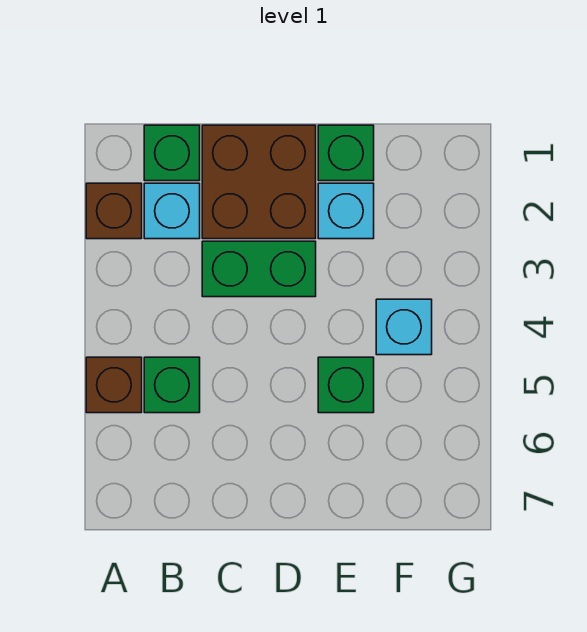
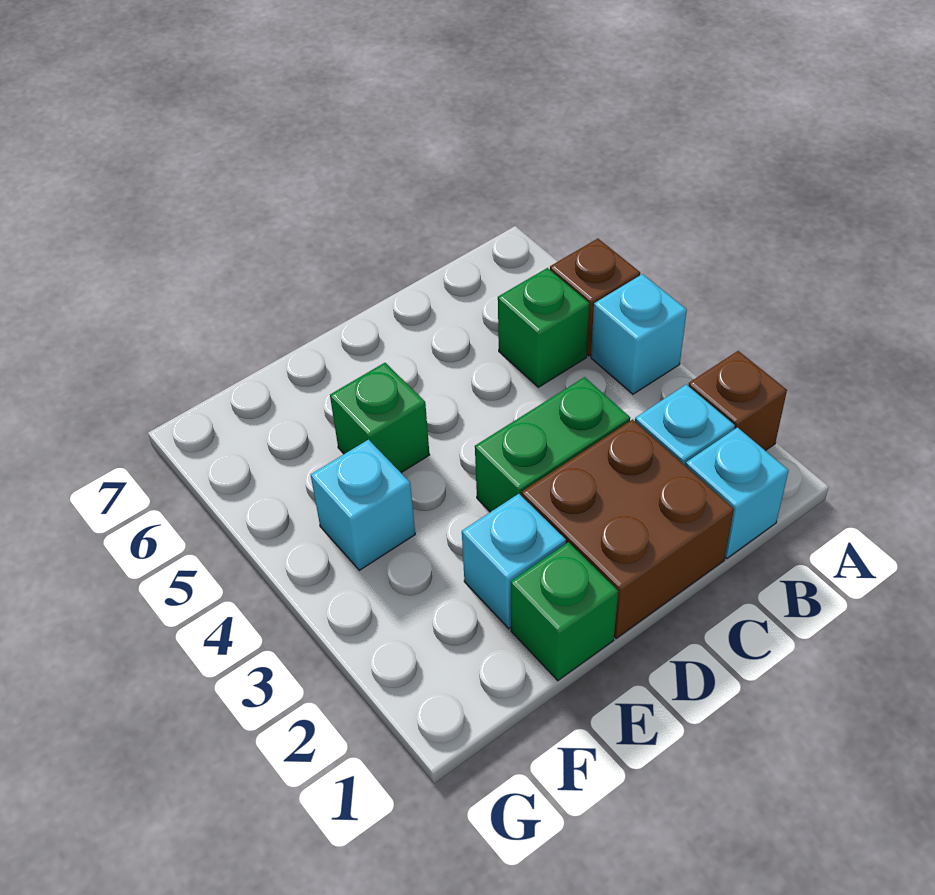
none -> cyan 1x1 brick [591,274,687,394]
green 1x1 brick [144,125,200,181] -> cyan 1x1 brick [686,428,789,559]

